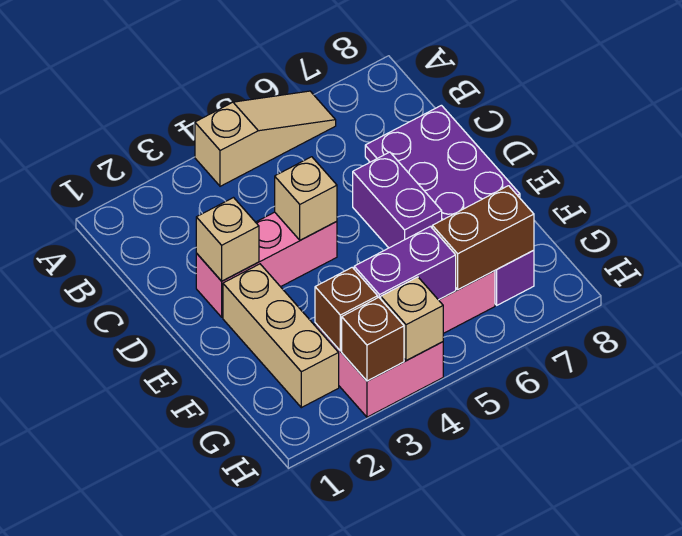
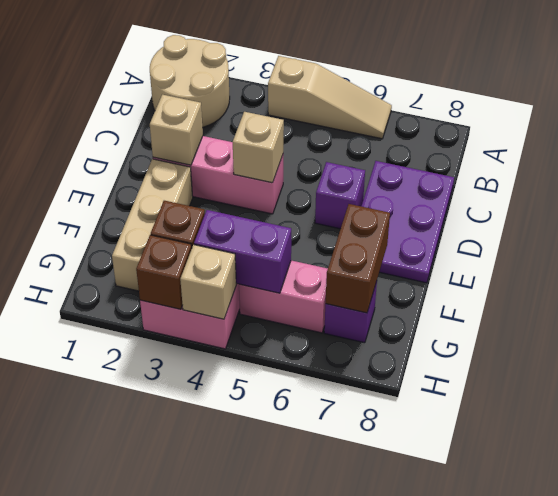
none -> tan 2x2 round brick [150,35,230,127]
purple 1x2 brick [353,152,442,248] -> purple 1x1 brick [315,162,365,229]
brown 1x2 brick [432,186,534,290] -> brown 1x2 brick turned to [326,204,390,313]

